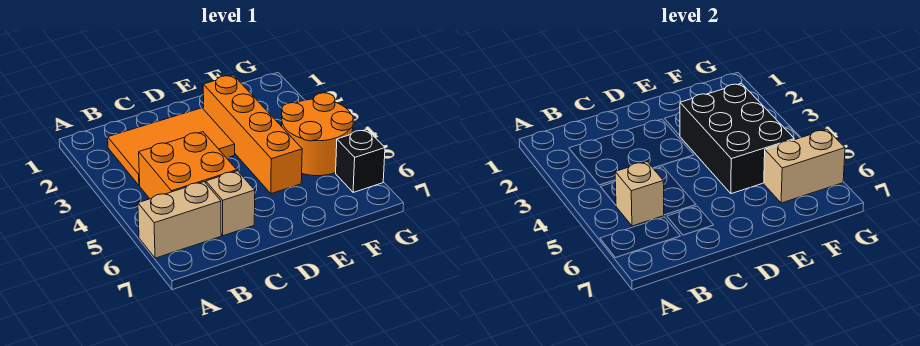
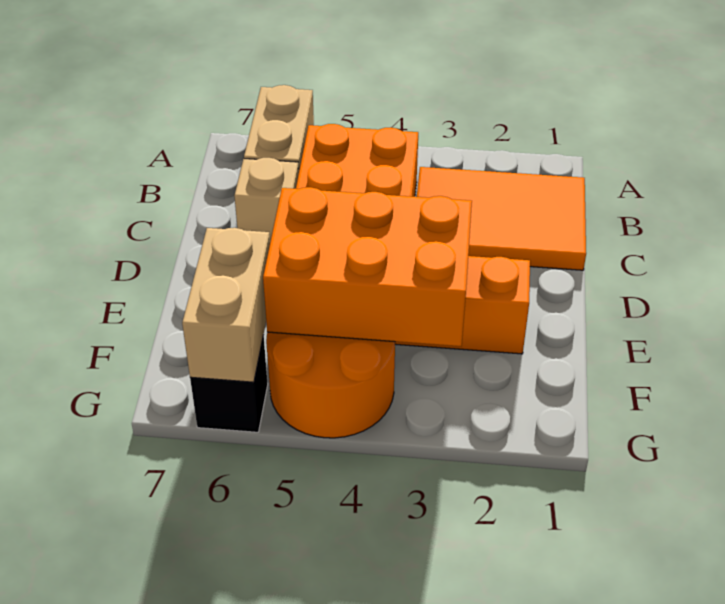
orange 2x3 tile [108,108,235,186] -> orange 2x3 tile turned to [417,167,586,270]
tan 1x1 brick [615,162,664,226] -> none
black 2x3 brick [680,83,794,194] -> orange 2x3 brick [263,187,472,346]

